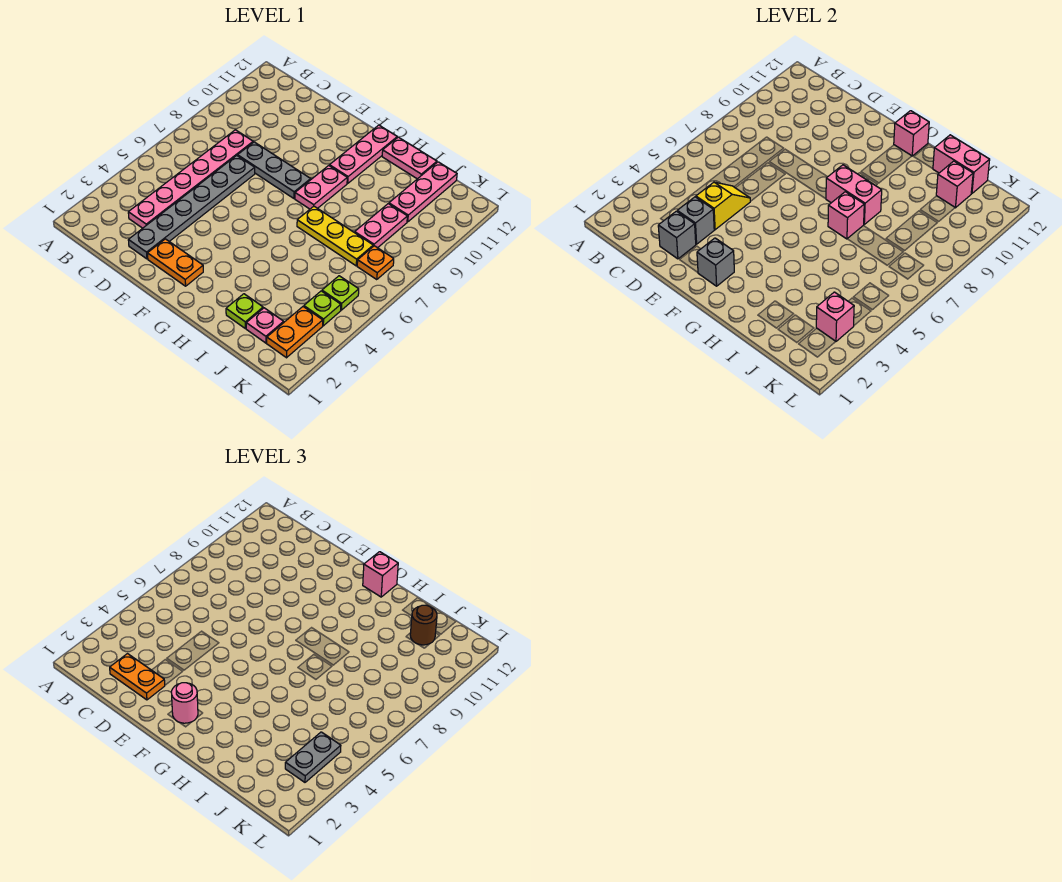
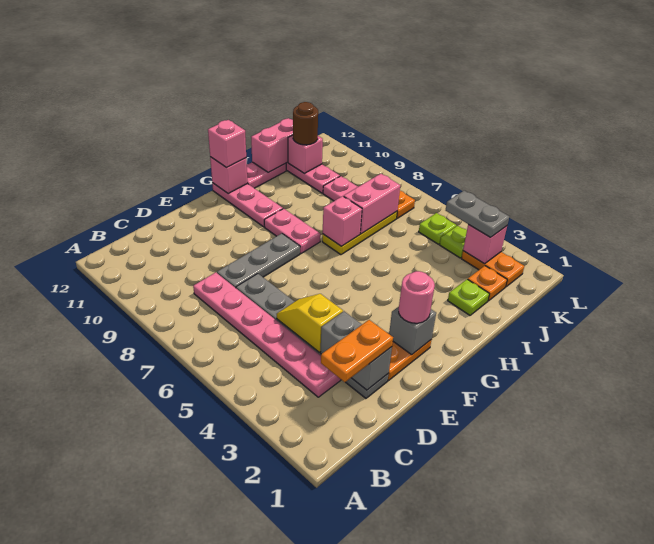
pink 1x2 brick [826,165,882,224] -> pink 1x2 brick moved to [344,174,400,234]
pink 1x1 plate [246,308,284,343] -> orange 1x1 plate [468,266,507,301]

